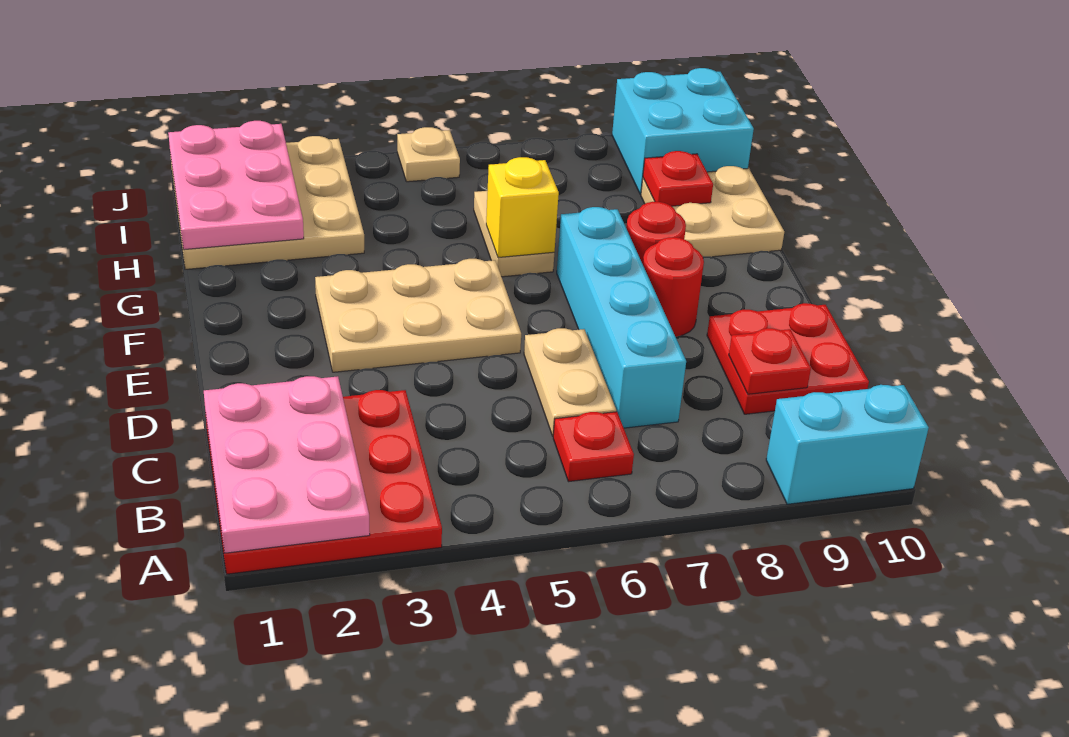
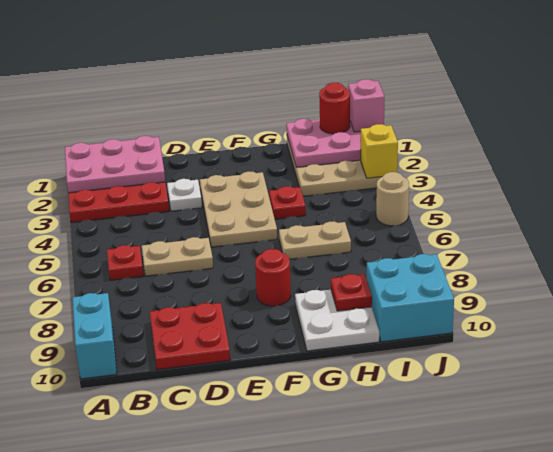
cyan 1x4 brick [557,207,686,428] -> none
red 1x1 plate [729,328,811,394] -> red 1x1 plate moved to [269,186,306,219]
none -> white 1x1 plate [167,179,202,211]
red 1x1 round brick [643,237,704,337] -> red 1x1 round brick moved to [319,83,350,134]
yellow 1x1 brick [486,157,559,258] -> yellow 1x1 brick moved to [361,124,398,178]
tan 2x2 plate [641,166,784,257] -> white 2x2 plate [295,290,379,351]
none -> pink 1x1 brick [348,79,384,132]
tan 1x1 plate [397,127,460,182] -> tan 1x1 round brick [376,172,409,226]

